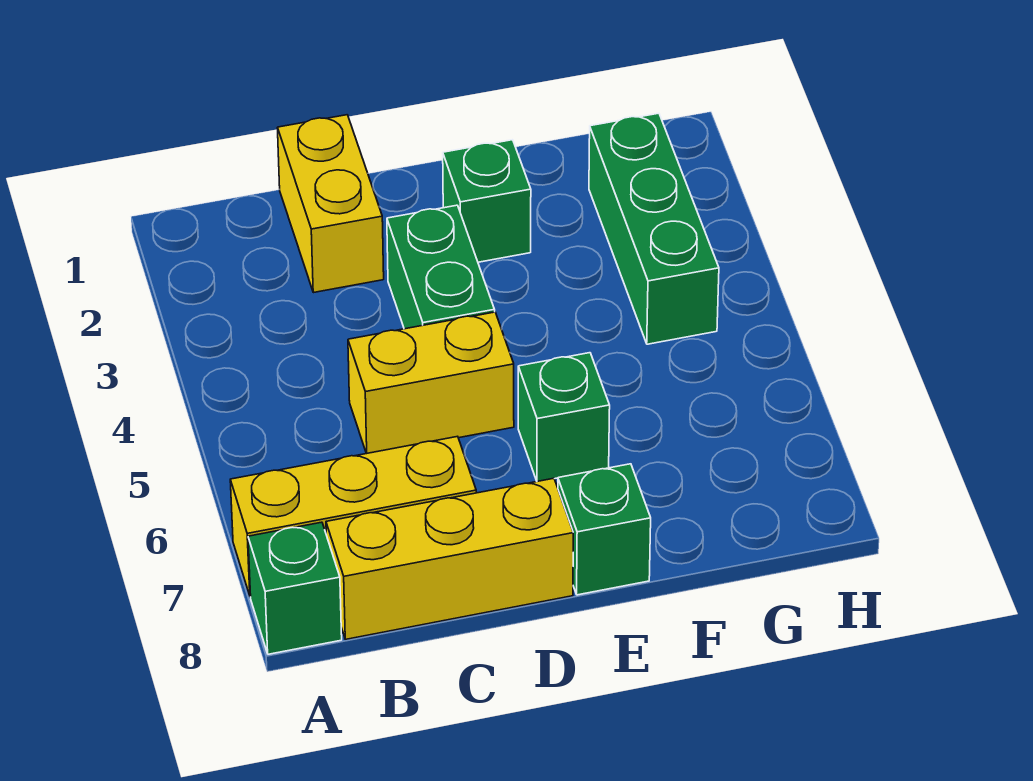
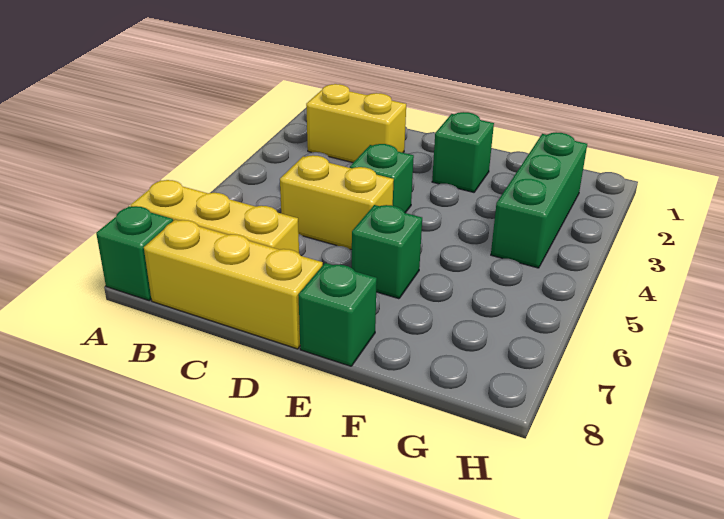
yellow 1x2 brick [278,115,384,293] -> yellow 1x2 brick turned to [306,84,406,163]
green 1x2 brick [387,205,495,329] -> green 1x1 brick [350,144,414,213]

